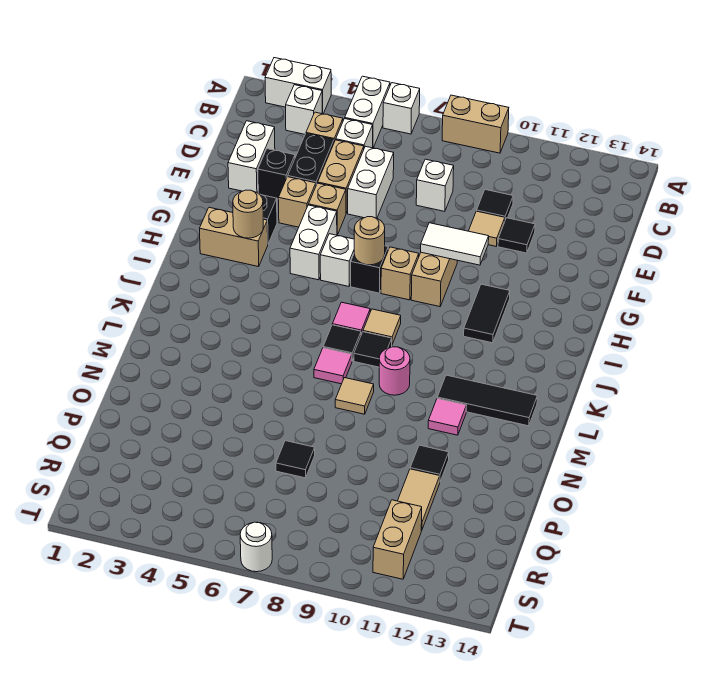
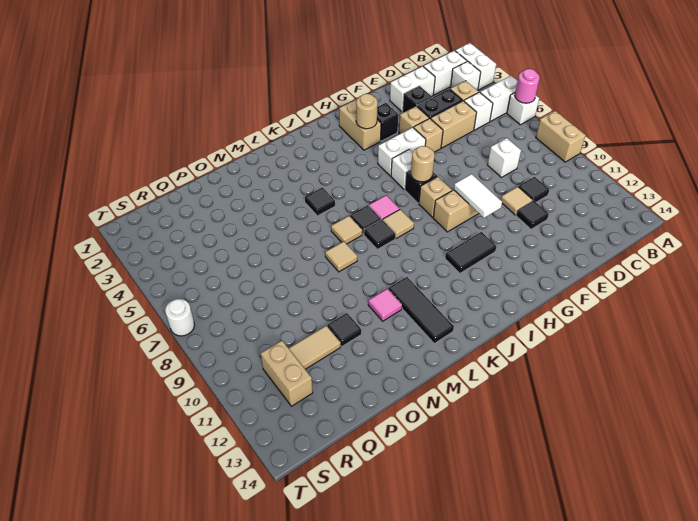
white 1x2 brick [348,146,394,218] -> white 1x2 brick moved to [423,51,467,95]
pink 1x1 tile [314,348,352,384] -> tan 1x1 tile [331,216,362,244]
pink 1x1 round brick [379,347,410,395] -> pink 1x1 round brick moved to [515,69,540,103]
black 1x1 tile [276,441,315,478] -> black 1x1 tile moved to [305,188,335,216]
tan 1x2 brick [373,500,422,579] -> tan 1x2 brick turned to [261,341,313,406]

